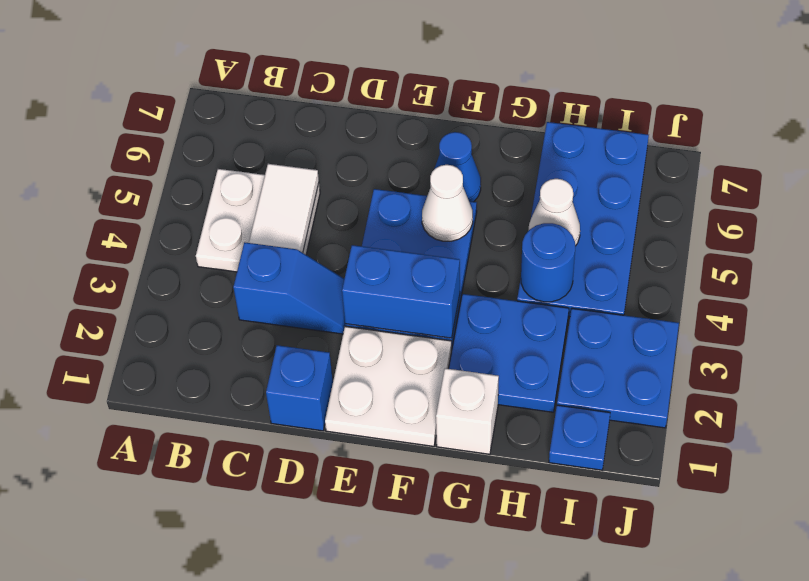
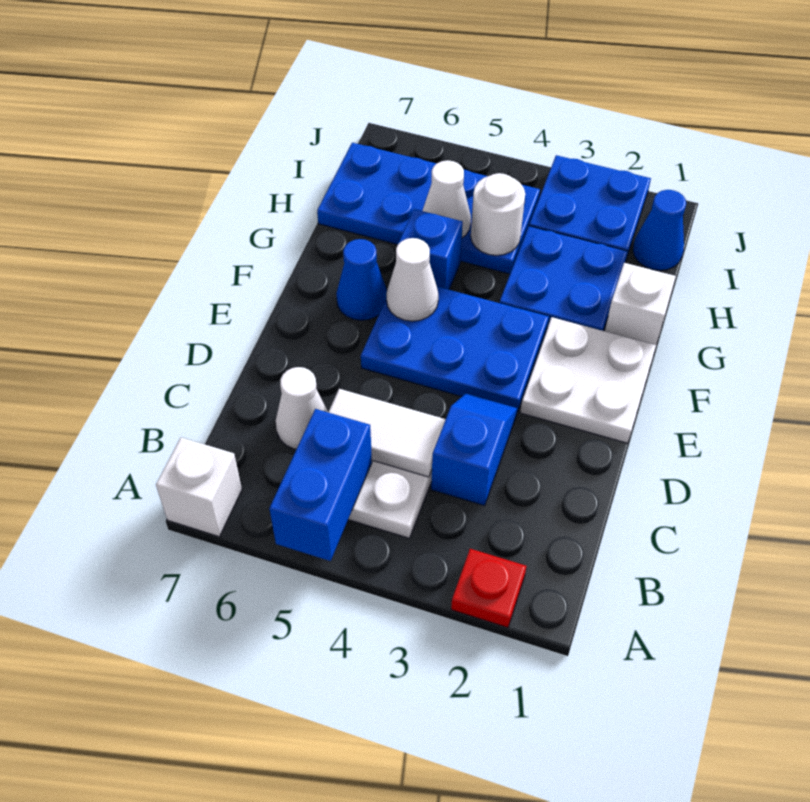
none -> red 1x1 plate [451,549,526,628]
none -> white 1x1 brick [156,437,242,537]
none -> white 1x1 cone [276,367,328,449]
blue 1x1 brick [266,345,333,431] -> blue 1x1 brick moved to [398,209,463,290]
blue 1x2 brick [342,245,460,338] -> blue 1x2 brick moved to [269,409,372,561]
blue 1x1 round brick [521,223,575,302] -> white 1x1 round brick [471,173,525,255]
blue 1x1 plate [549,405,610,470] -> blue 1x1 cone [633,190,686,270]

